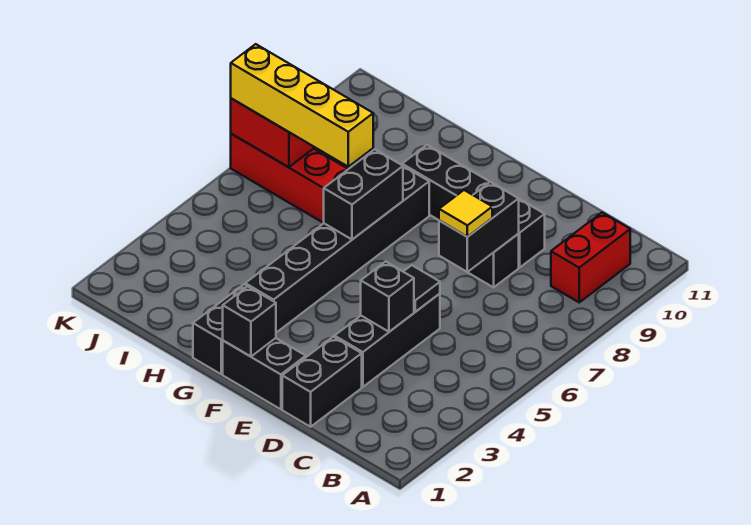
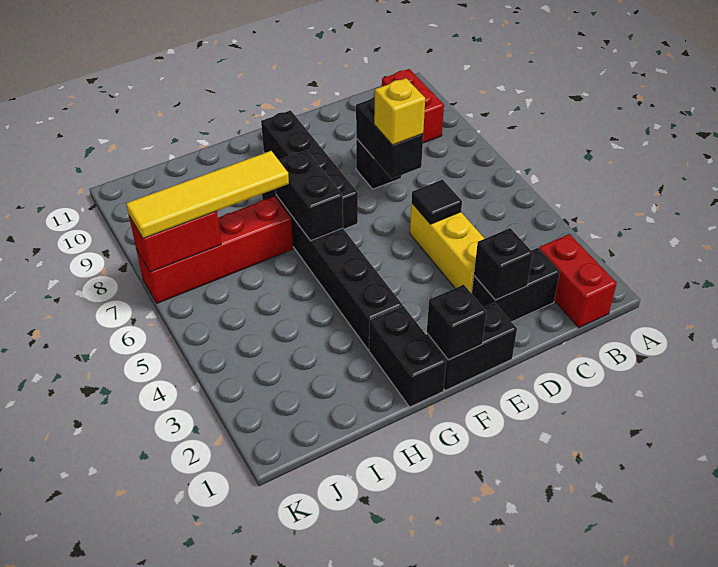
none -> red 1x2 brick [539,234,617,328]
black 1x2 brick [282,337,362,427] -> black 1x2 brick turned to [472,248,560,322]
black 1x3 brick [335,294,440,387] -> yellow 1x3 brick [410,203,485,294]
black 1x1 brick [361,262,414,332] -> black 1x1 brick moved to [474,228,533,300]
yellow 1x1 tile [439,190,492,237] -> yellow 1x1 brick [374,78,425,145]
black 1x4 brick [402,145,545,267] -> black 1x4 brick turned to [261,110,358,229]
yellow 1x4 brick [231,44,373,167] -> yellow 1x4 tile [126,151,289,239]

